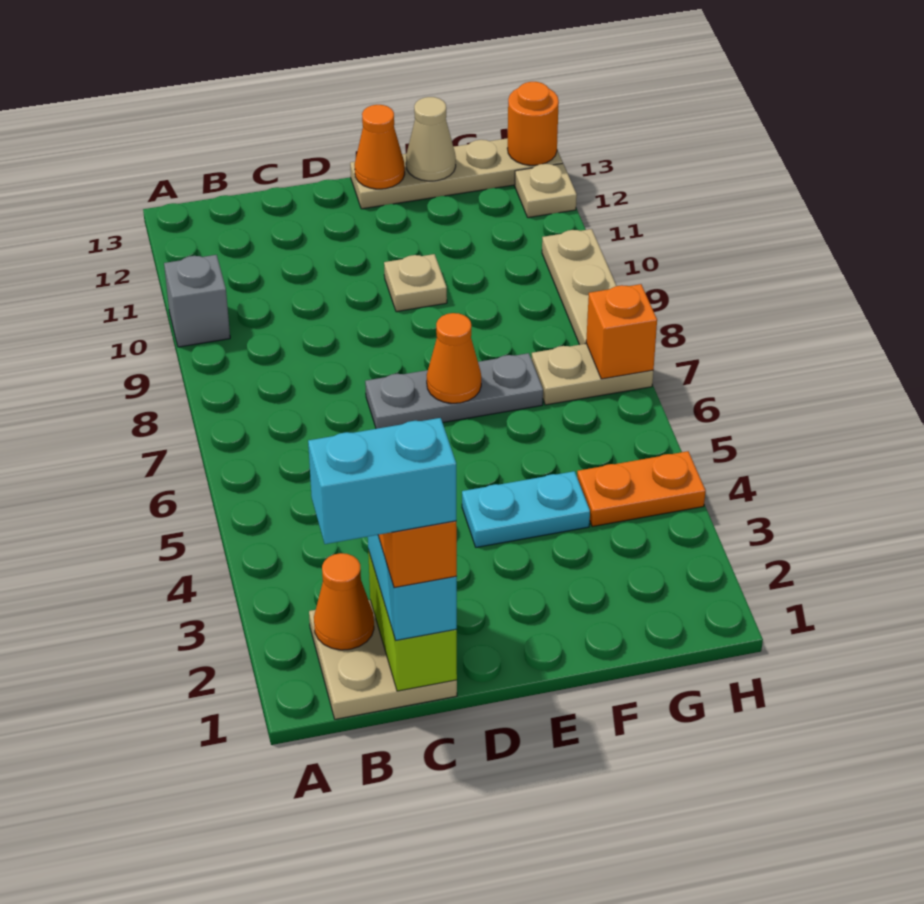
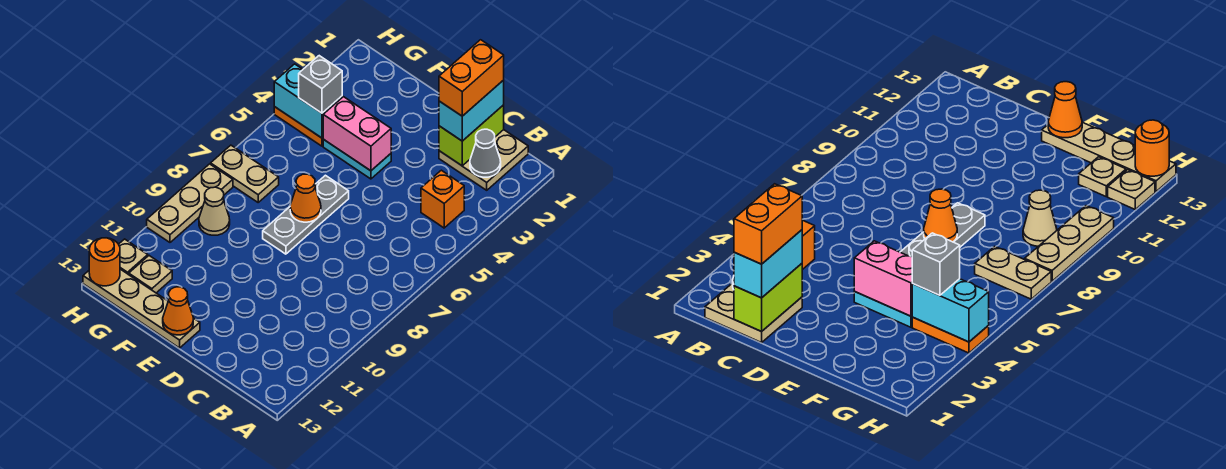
grey 1x1 brick [164,255,230,347] -> grey 1x1 brick moved to [299,56,342,113]
cyan 1x2 brick [308,418,456,544] -> cyan 1x2 brick moved to [274,64,342,138]
orange 1x1 cone [314,553,374,650] -> grey 1x1 cone [470,129,501,177]
grey 1x3 plate [365,353,543,429] -> grey 1x3 plate turned to [263,175,349,254]
none -> pink 1x2 brick [323,97,391,171]
tan 1x1 plate [384,254,447,312] -> tan 1x1 plate moved to [129,256,172,293]
tan 1x1 cone [406,97,456,181] -> tan 1x1 cone moved to [199,187,230,235]
orange 1x1 brick [586,284,657,379] -> orange 1x1 brick moved to [421,170,464,228]

